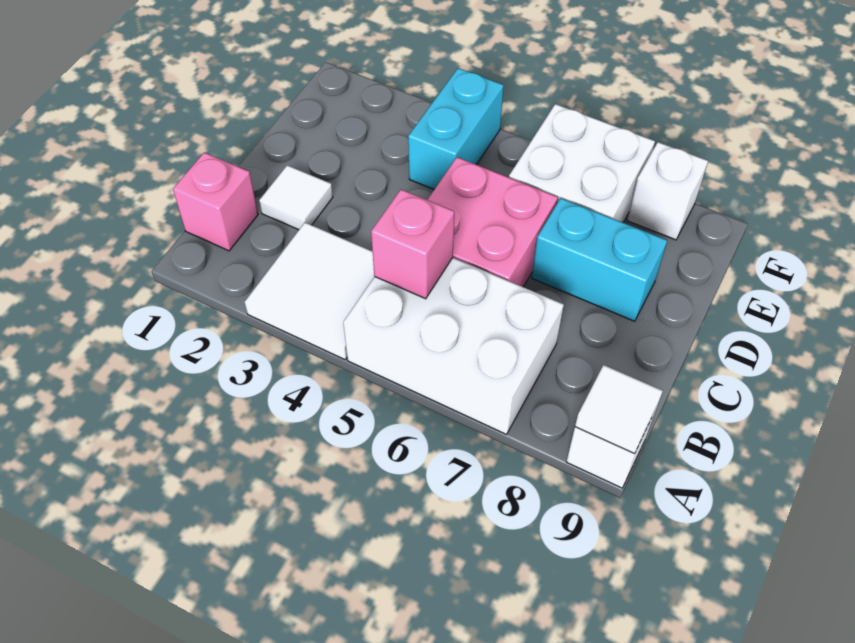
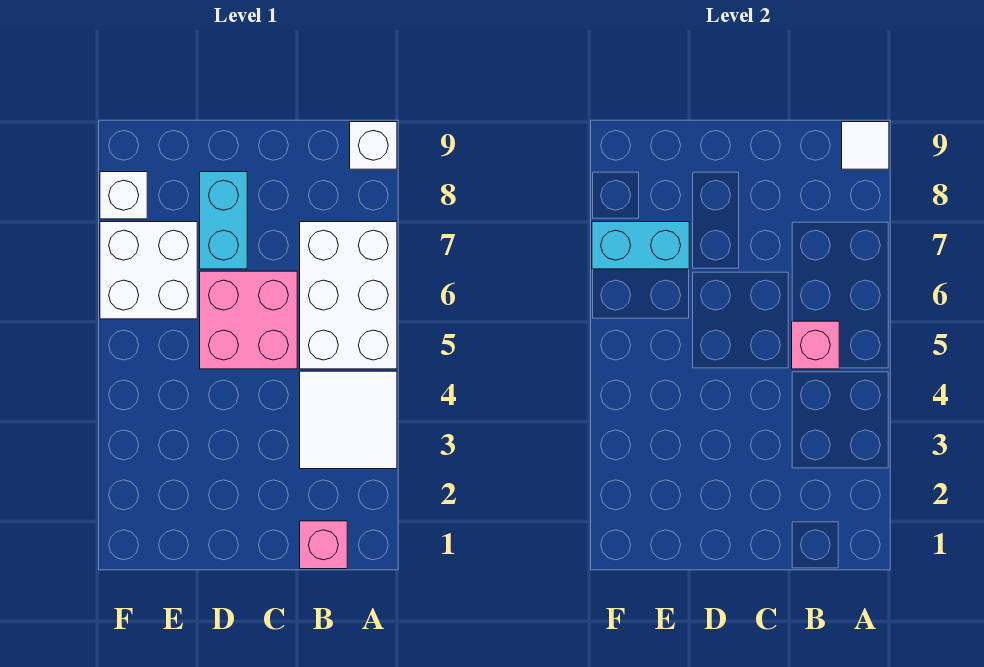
white 1x1 tile [259,165,333,230] -> none
cyan 1x2 brick [408,68,504,189] -> cyan 1x2 brick moved to [592,222,689,269]

